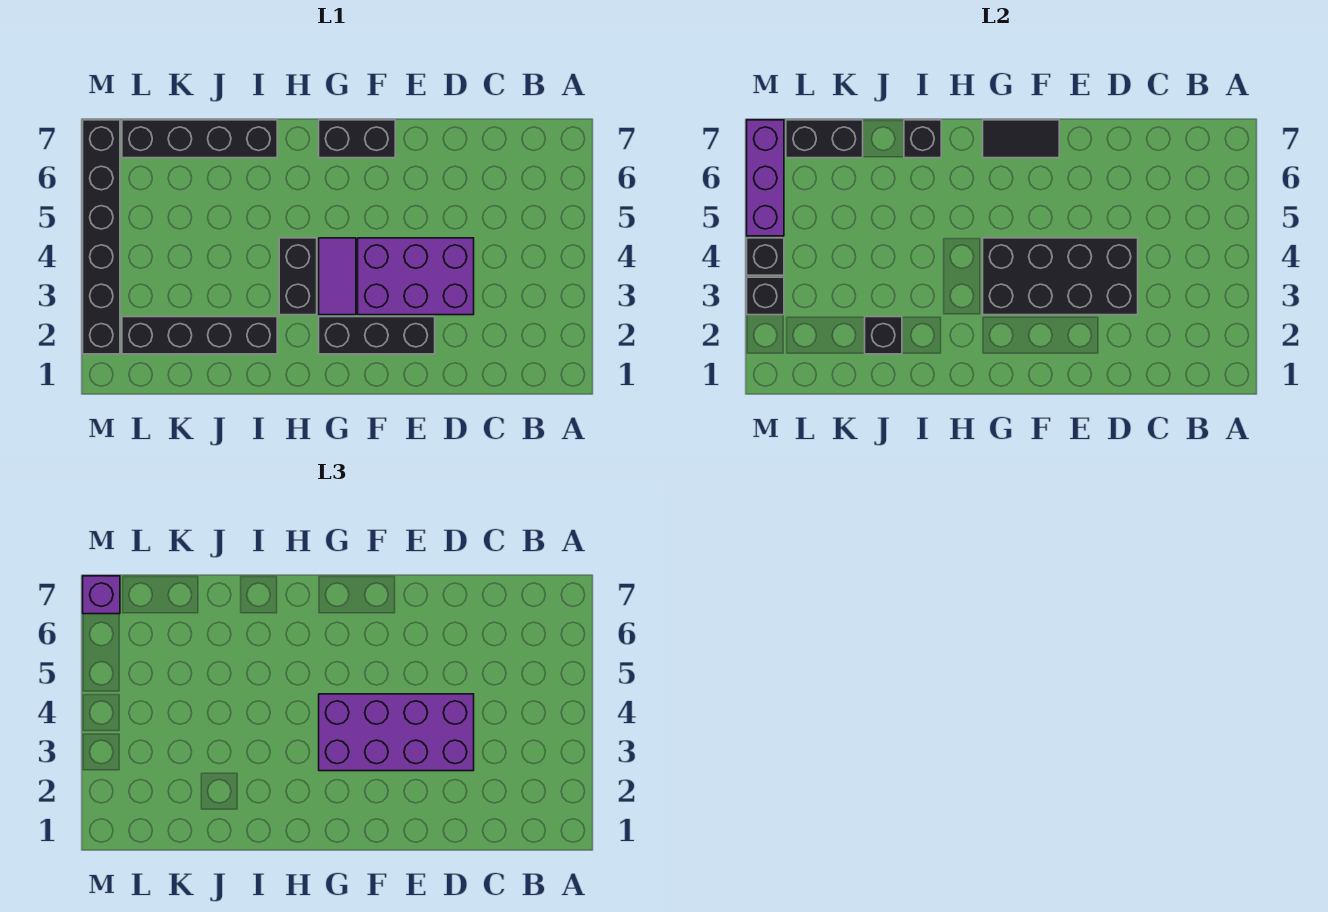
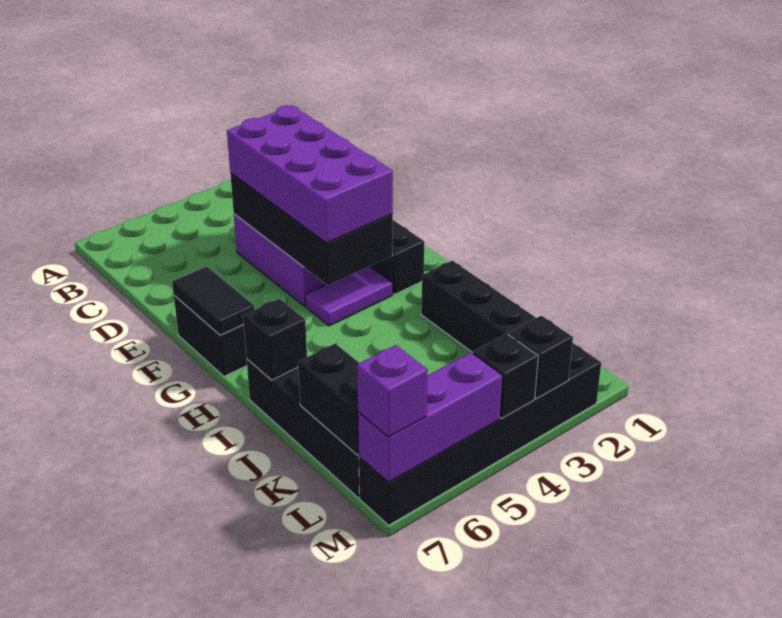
black 1x2 brick [279,238,317,315] -> none
black 1x1 brick [865,317,902,354] -> none

